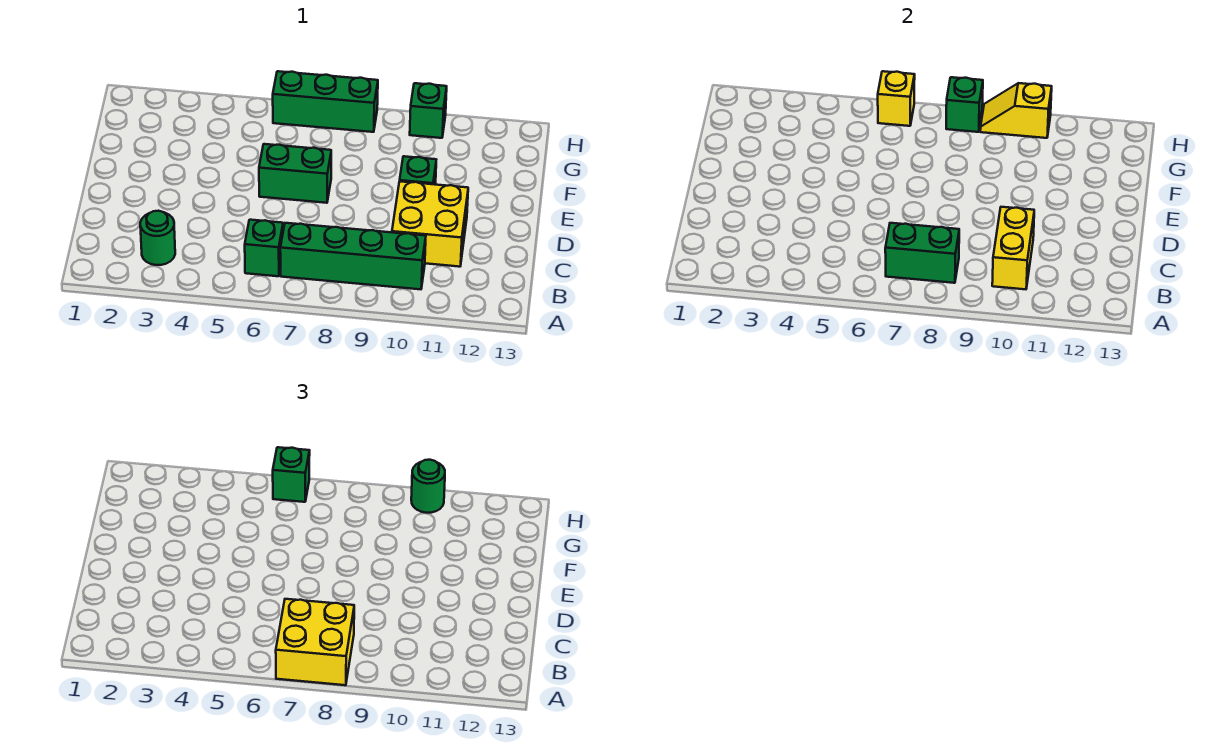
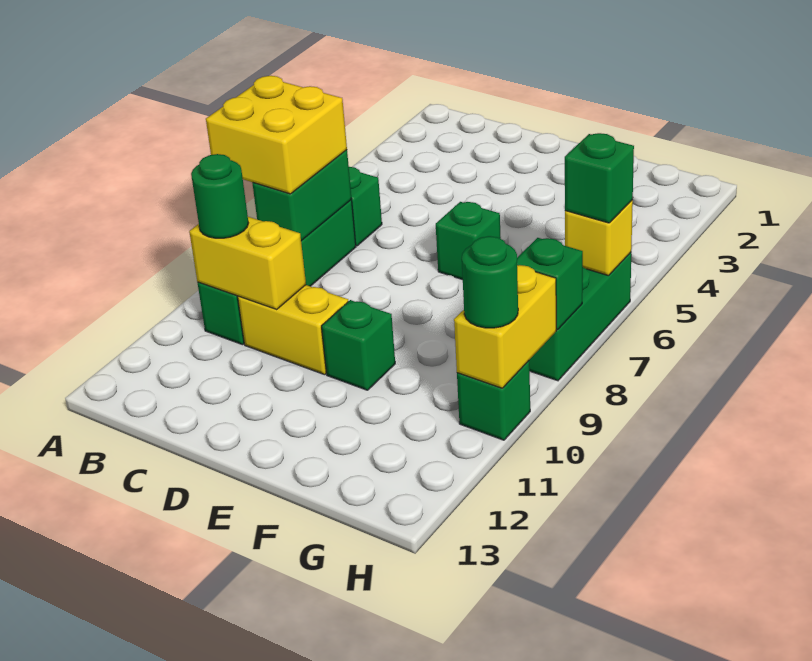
green 1x1 round brick [140,211,175,265] -> green 1x1 round brick moved to [191,154,248,238]
yellow 2x2 brick [392,181,468,267] -> yellow 1x2 brick [238,285,348,375]
green 1x2 brick [259,144,331,203] -> green 1x1 brick [436,202,501,280]
yellow 1x2 slope [980,83,1052,138] -> yellow 1x2 brick [454,265,556,388]

